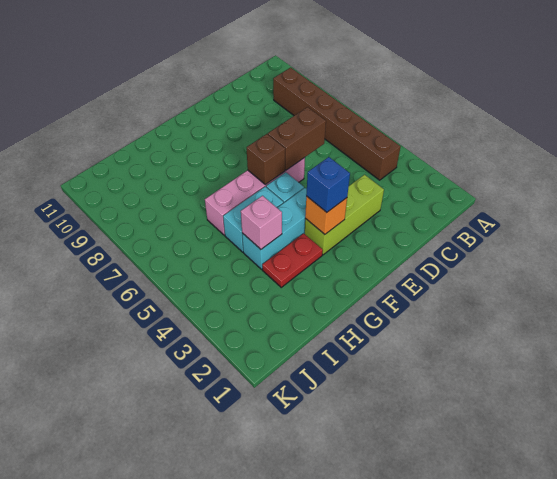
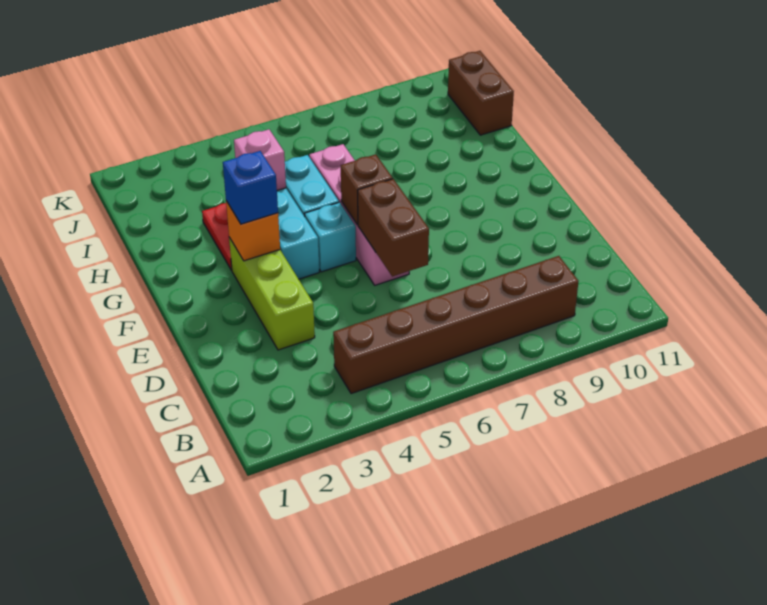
none -> brown 1x2 brick [448,51,514,135]

